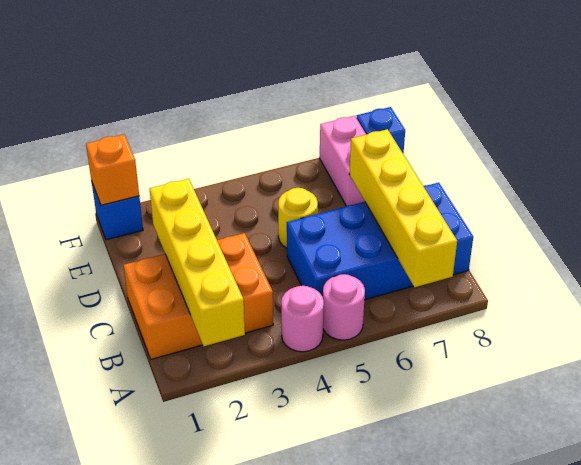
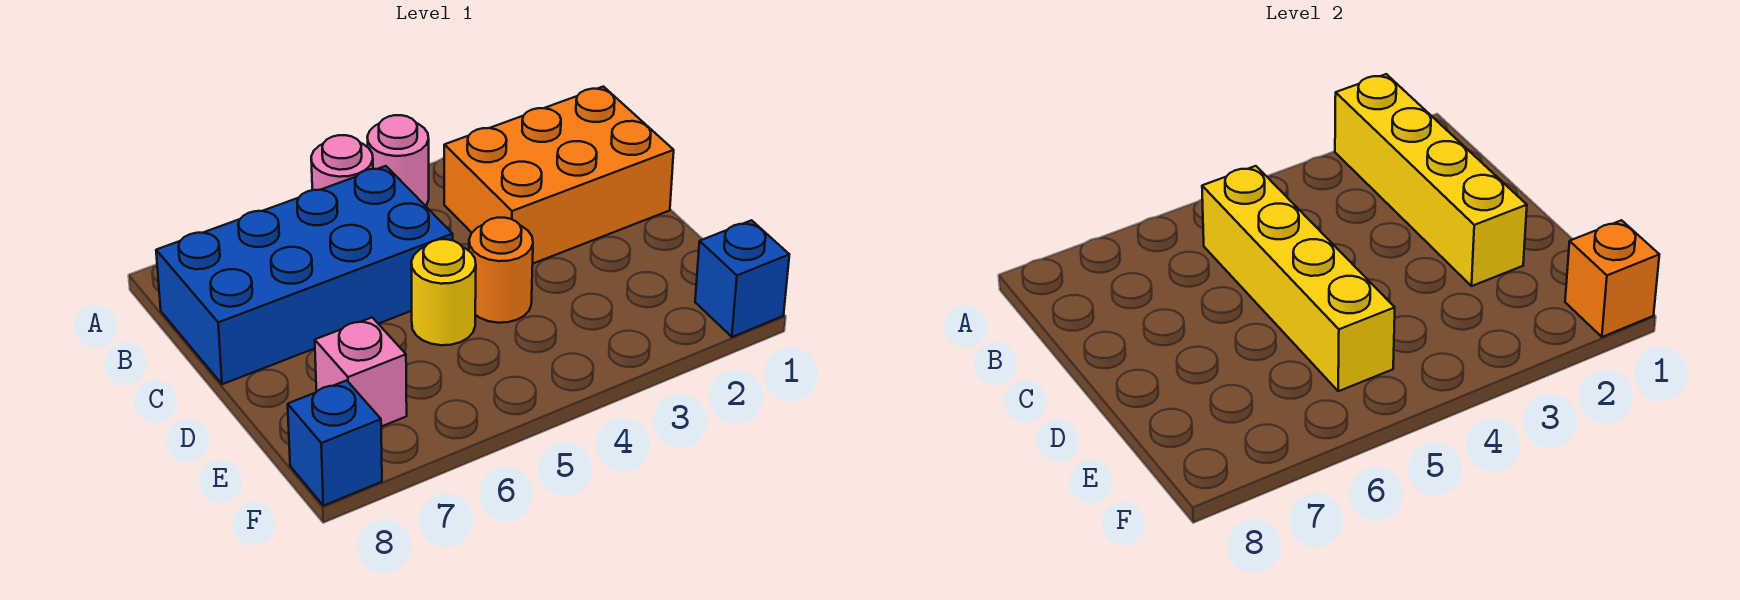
yellow 1x4 brick [349,129,457,287] -> yellow 1x4 brick moved to [1202,166,1395,391]
none -> orange 1x1 round brick [469,218,533,323]
pink 1x2 brick [320,116,366,206] -> pink 1x1 brick [315,318,407,427]

